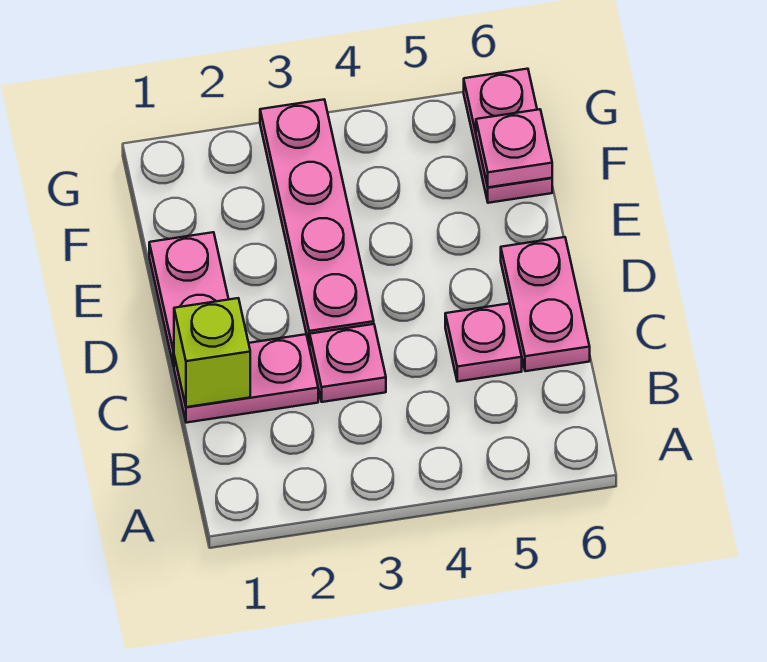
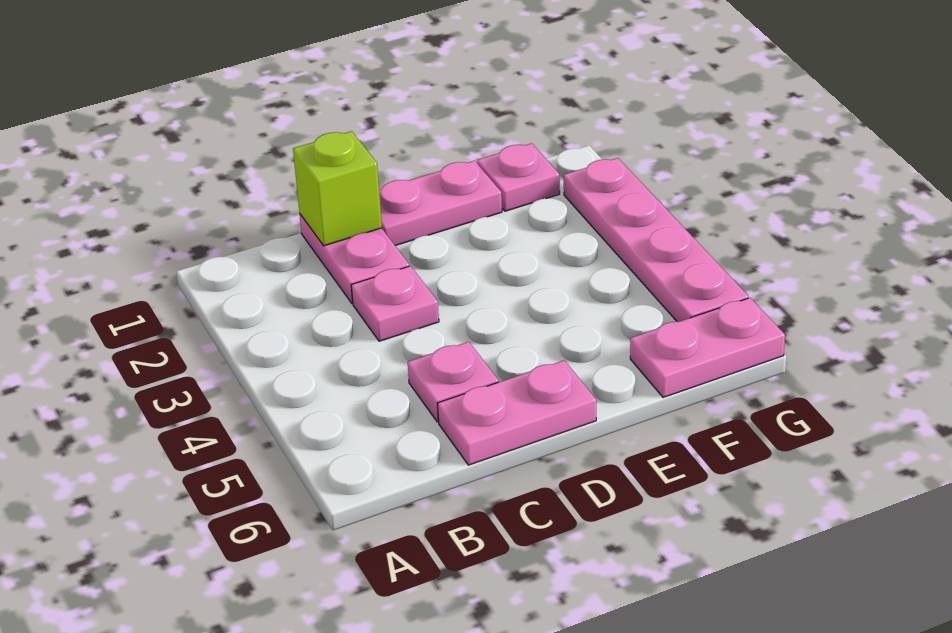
pink 1x4 plate [260,100,374,346] -> pink 1x4 plate turned to [564,158,748,322]
pink 1x1 plate [476,109,552,187] -> pink 1x1 plate moved to [477,143,560,211]

